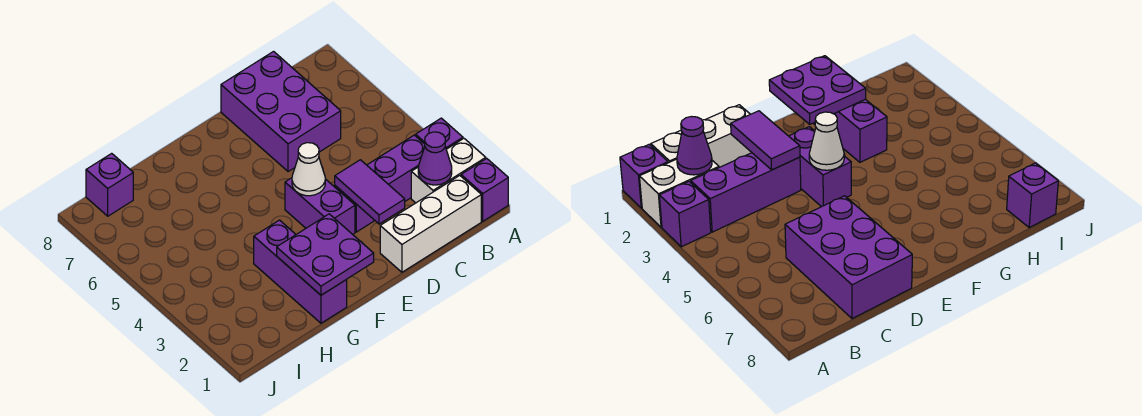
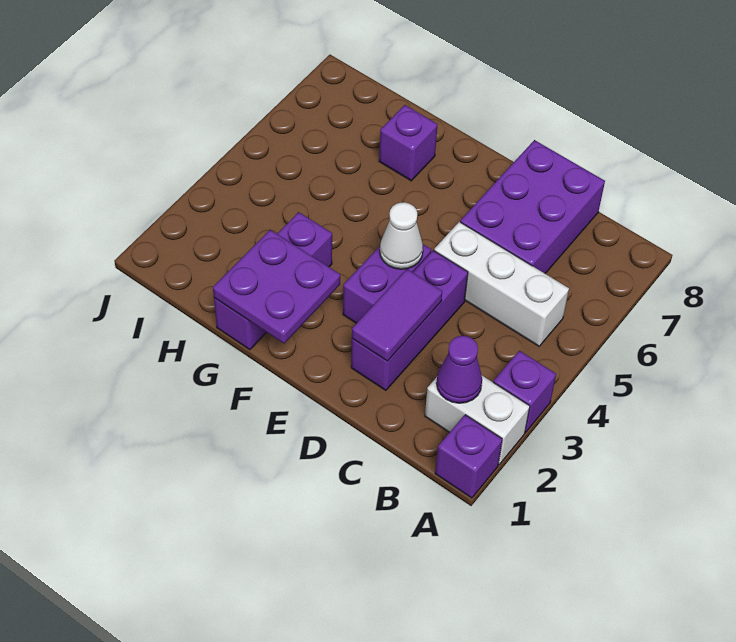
white 1x3 brick [380,176,481,272] -> white 1x3 brick moved to [434,222,569,346]
purple 1x3 brick [335,135,425,232] -> purple 1x3 brick turned to [351,250,468,390]
purple 1x1 brick [86,153,133,216] -> purple 1x1 brick moved to [379,105,438,181]

